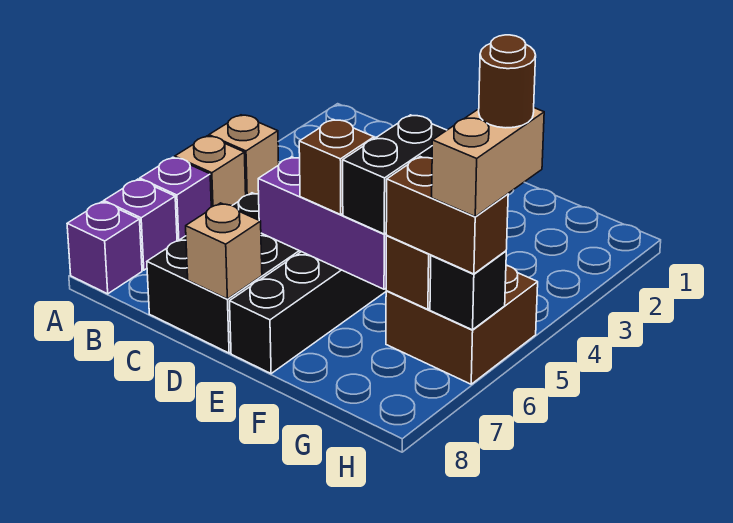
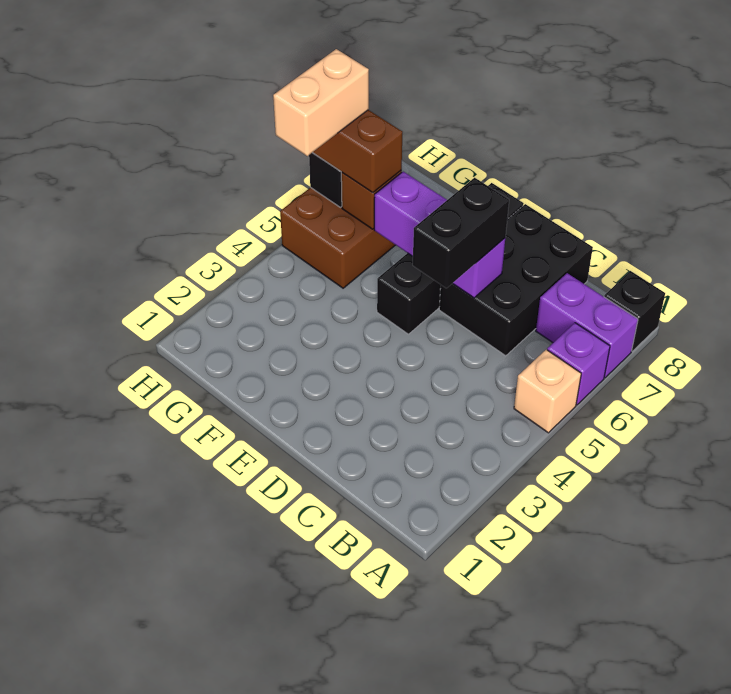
tan 1x1 brick [209,115,279,195] -> none
purple 1x1 brick [104,179,177,270] -> purple 1x2 brick [536,273,638,378]
purple 1x1 brick [67,202,142,294] -> black 1x1 brick [604,271,665,351]
tan 1x1 brick [186,203,262,299] -> none
brown 1x1 brick [299,120,374,214] -> none
black 1x2 brick [343,115,447,234] -> black 1x2 brick moved to [413,178,509,288]
brown 1x1 round brick [479,35,536,128] -> none

